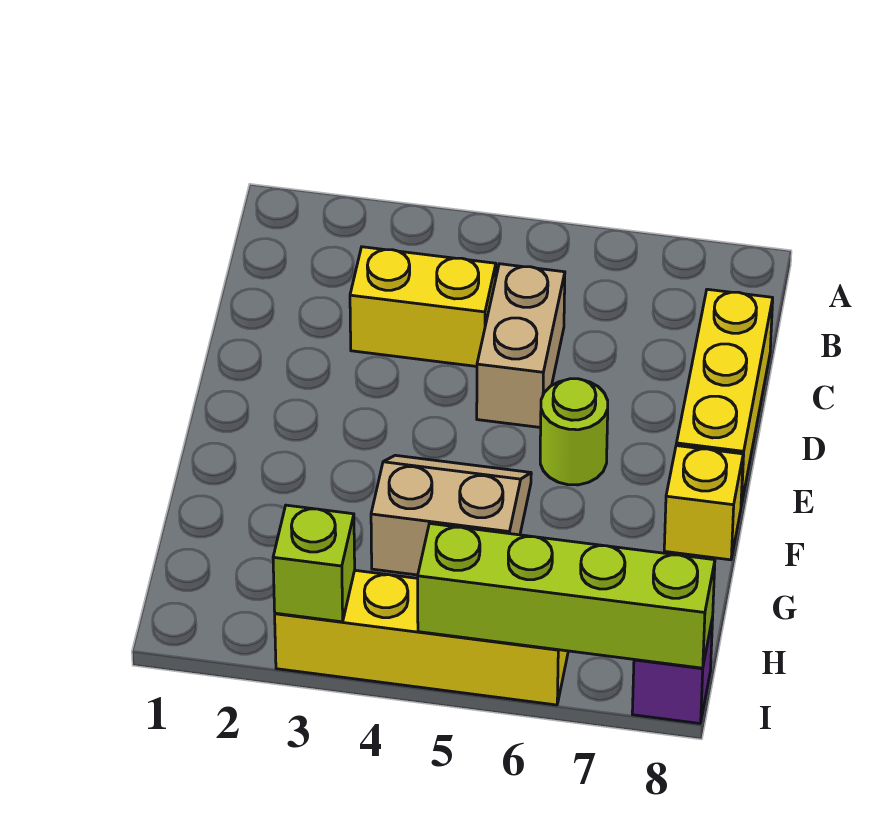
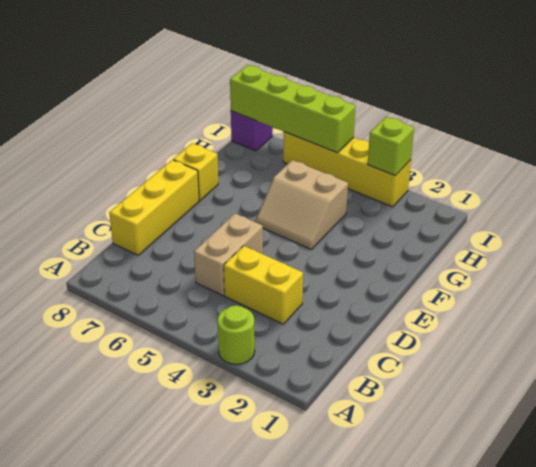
lime 1x1 round brick [540,379,608,485] -> lime 1x1 round brick moved to [218,305,255,364]

